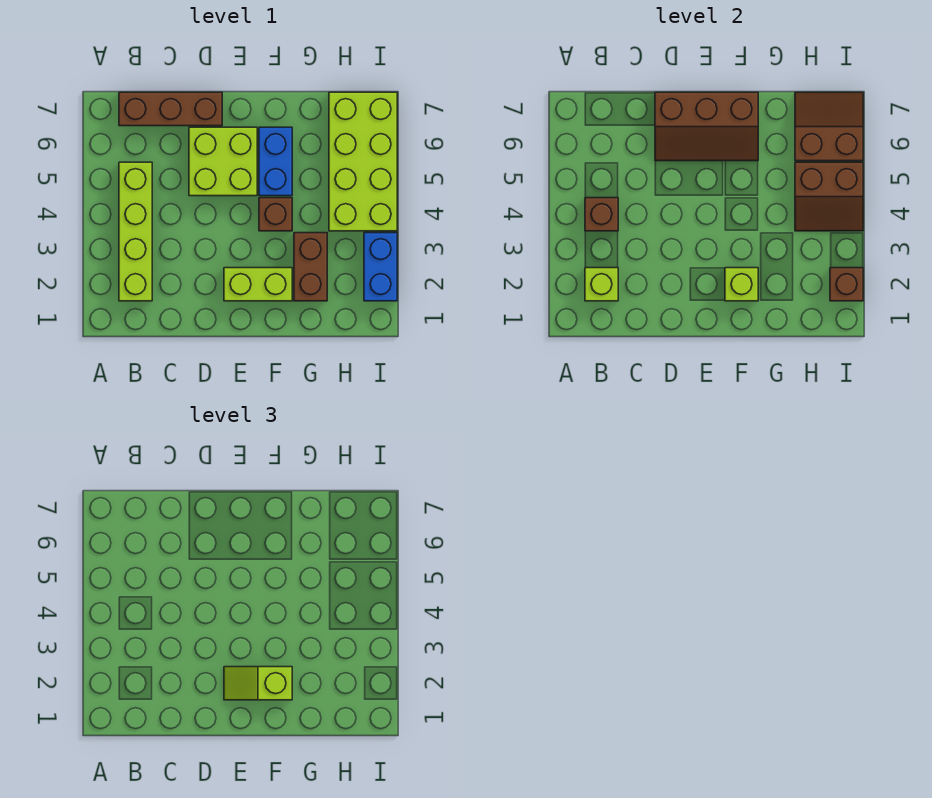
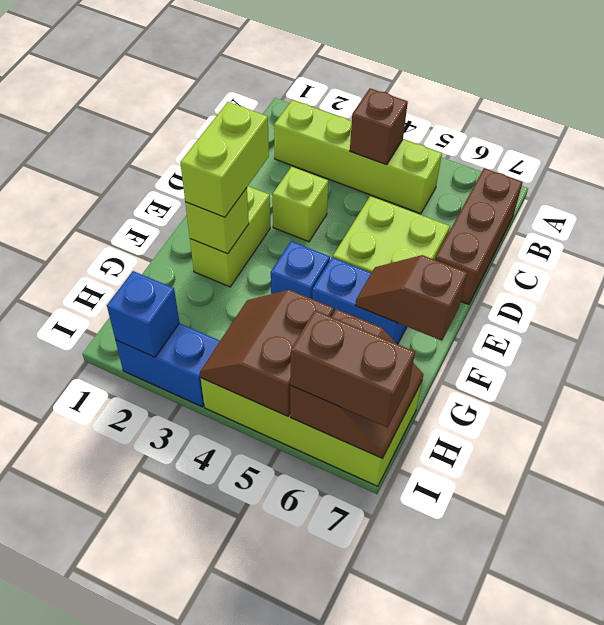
lime 1x1 brick [585,268,618,301] -> lime 1x1 brick moved to [273,167,328,242]
brown 2x3 slope [655,92,758,161] -> brown 1x2 slope [355,255,467,341]
lime 1x2 slope [224,667,292,700] -> lime 1x2 brick [180,102,269,217]
brown 1x1 brick [259,198,292,231] -> blue 1x1 brick [271,241,330,299]
brown 1x2 brick [294,233,327,301] -> brown 1x2 brick moved to [290,310,415,427]
brown 1x1 brick [830,268,863,301] -> blue 1x1 brick [107,271,179,357]

